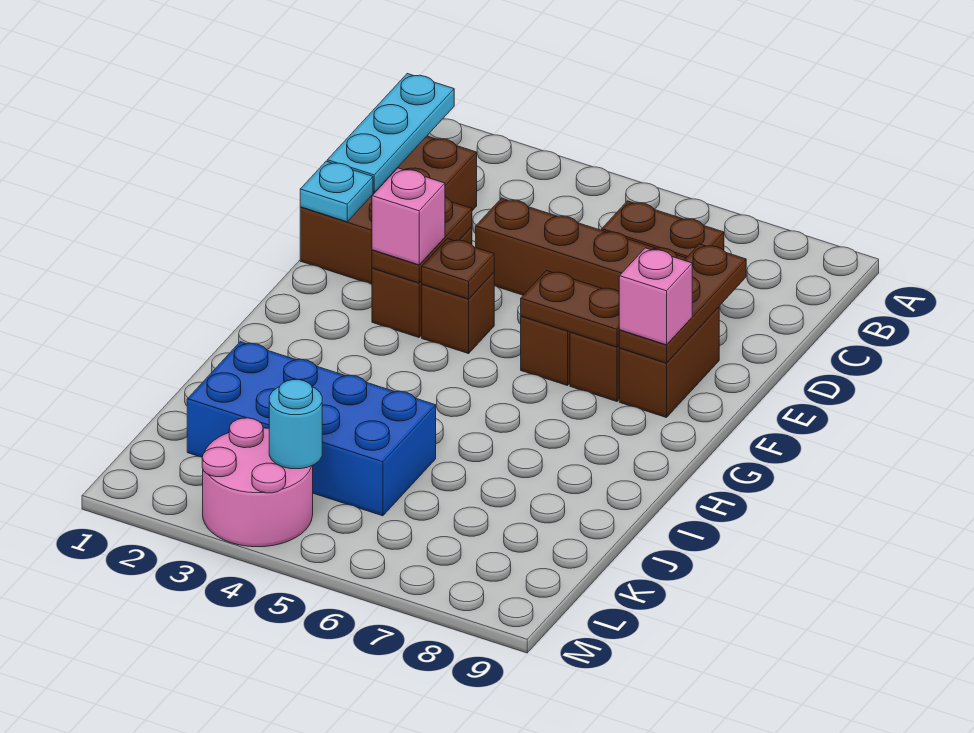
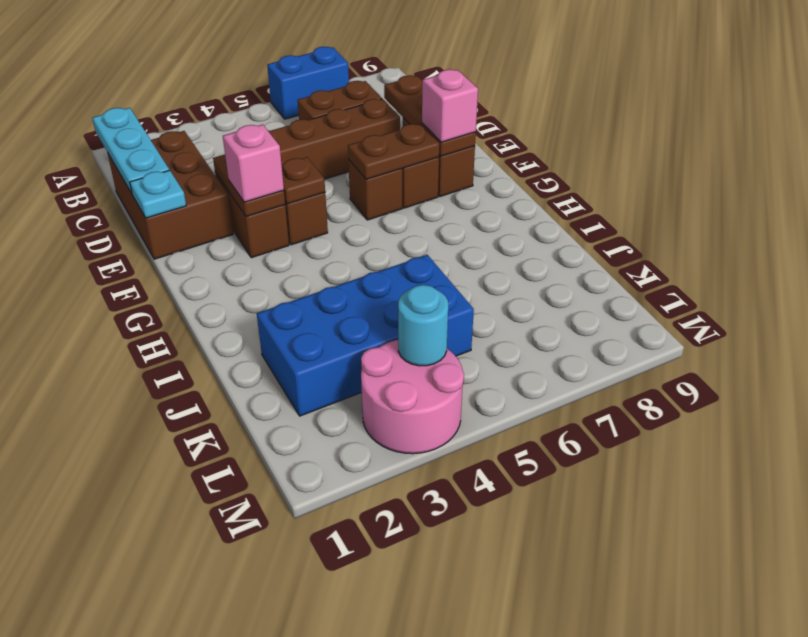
none -> blue 1x2 brick [267,47,349,119]

